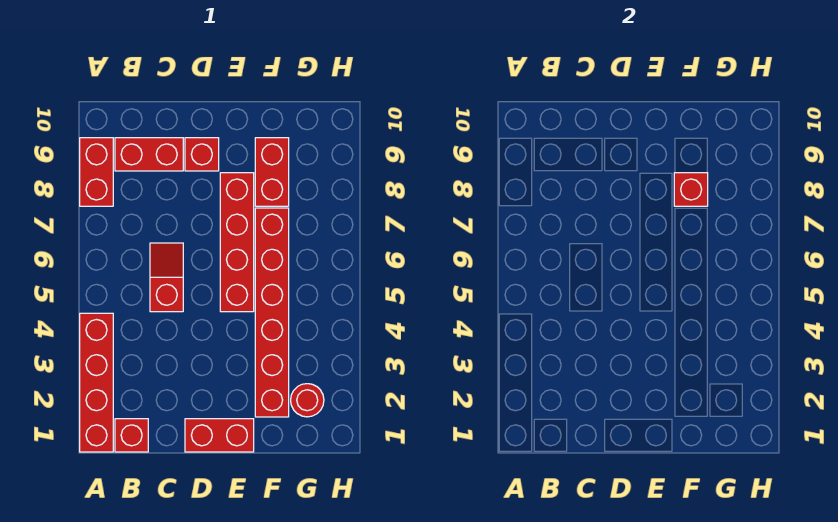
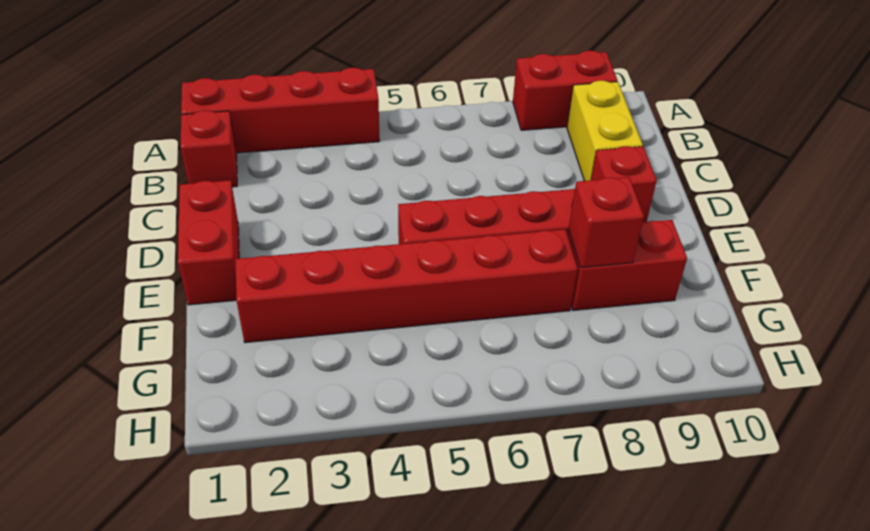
red 1x2 brick [115,138,183,171] -> yellow 1x2 brick [567,81,643,181]
red 1x2 slope [150,243,183,312] -> none
red 1x1 round brick [291,384,324,417] -> none

